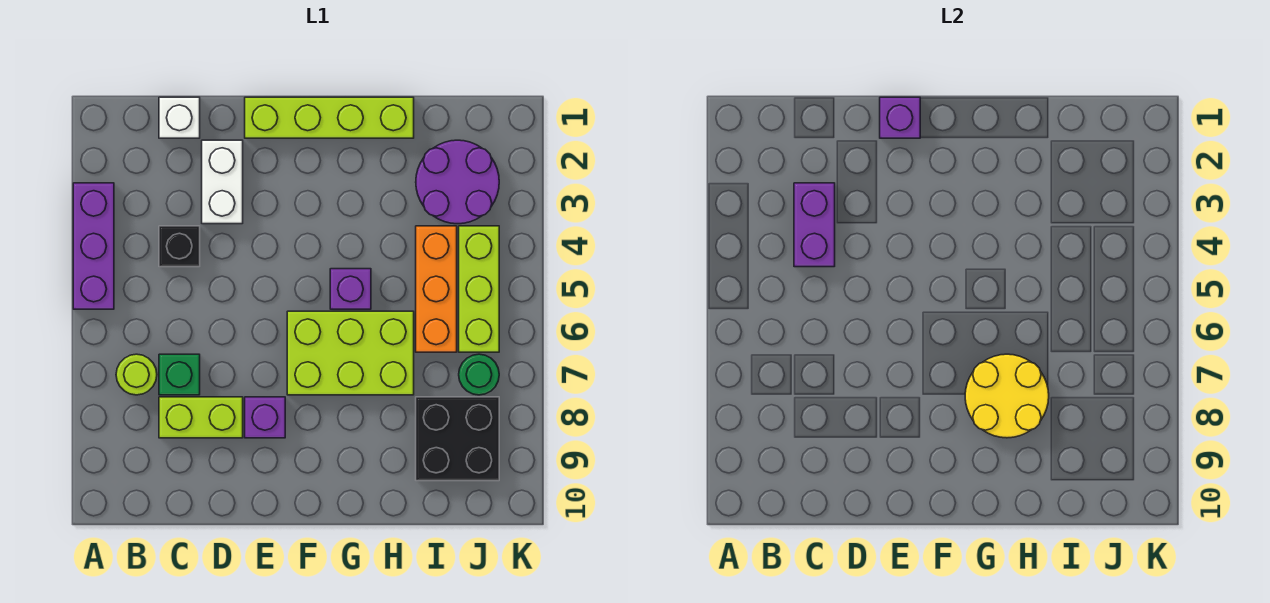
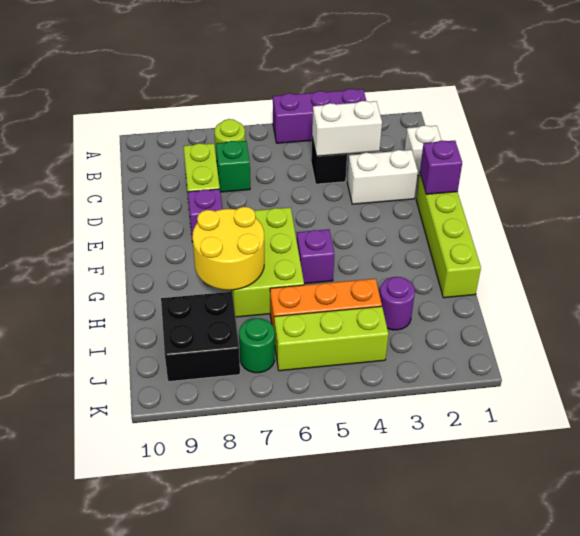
purple 1x2 brick [794,183,835,267] -> white 1x2 brick [312,101,382,156]
purple 2x2 round brick [416,140,499,224] -> purple 1x1 round brick [380,277,415,330]

